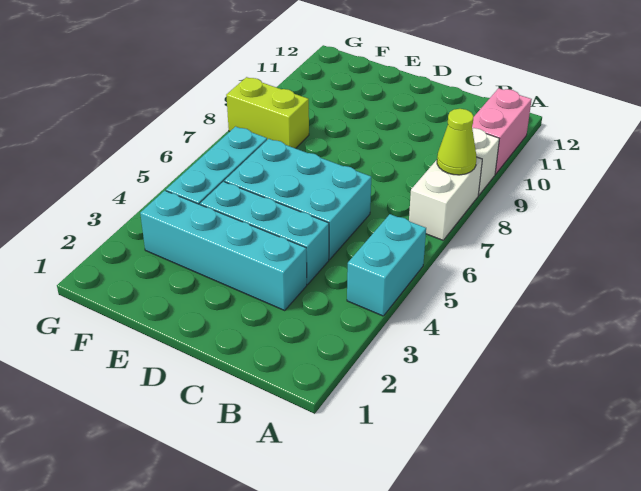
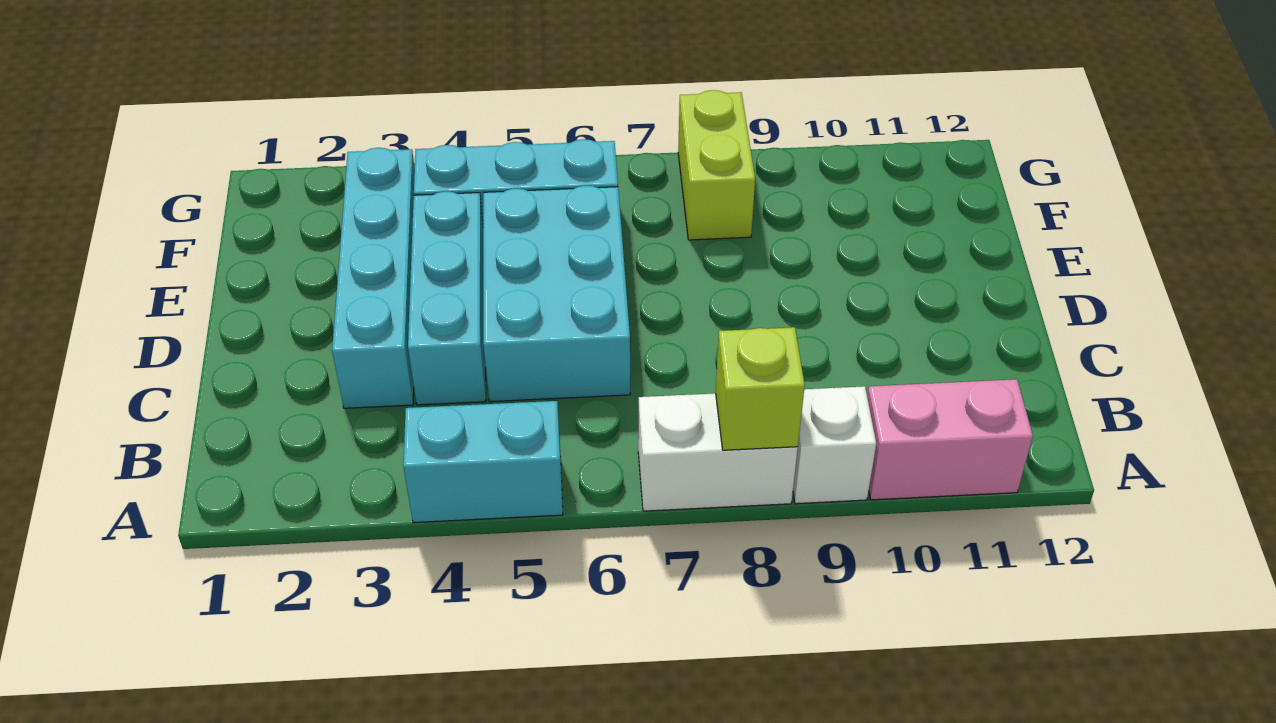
lime 1x1 cone [437,109,477,175] -> lime 1x1 brick [716,327,805,450]

